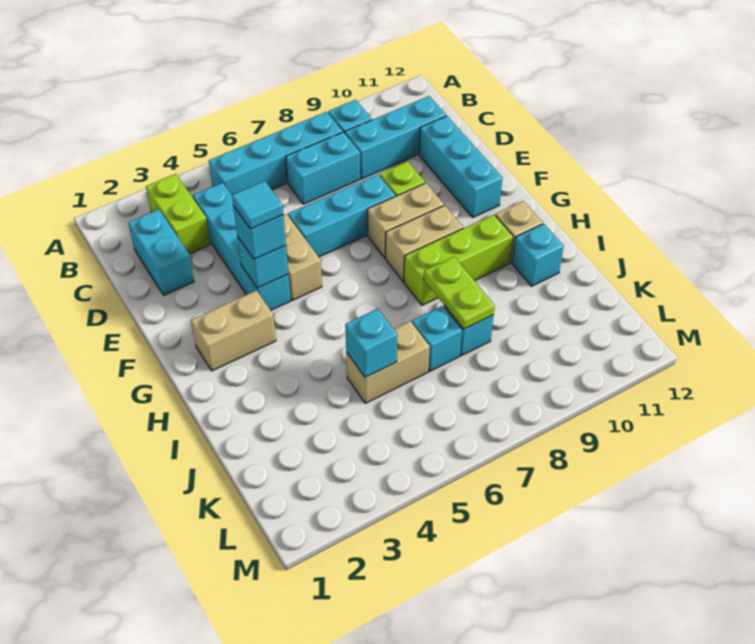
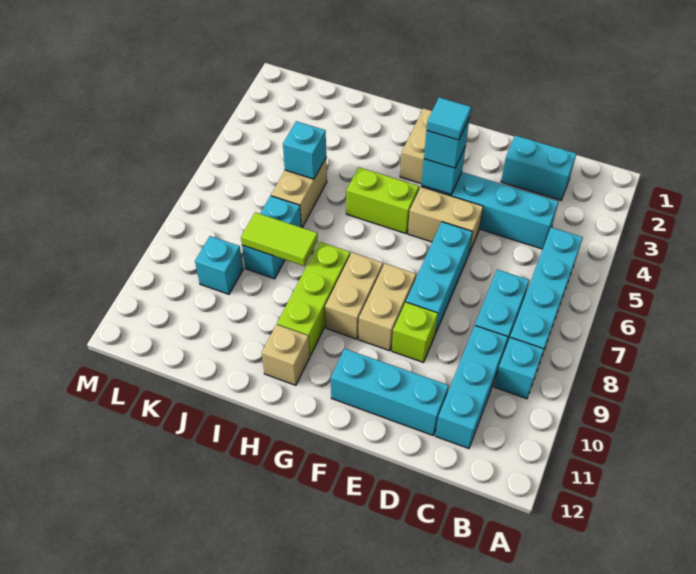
lime 1x2 brick [146,174,210,254] -> lime 1x2 brick moved to [346,167,419,233]
lime 1x2 plate [424,257,495,329] -> lime 1x2 tile [241,212,318,266]
cyan 1x1 brick [512,224,564,286] -> cyan 1x1 brick moved to [195,236,243,294]

